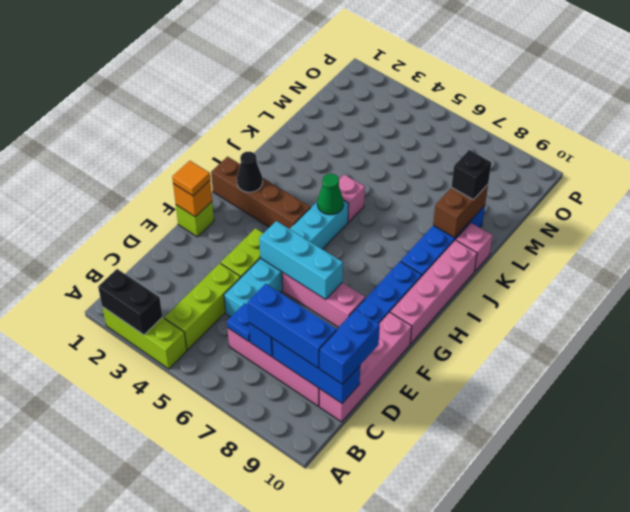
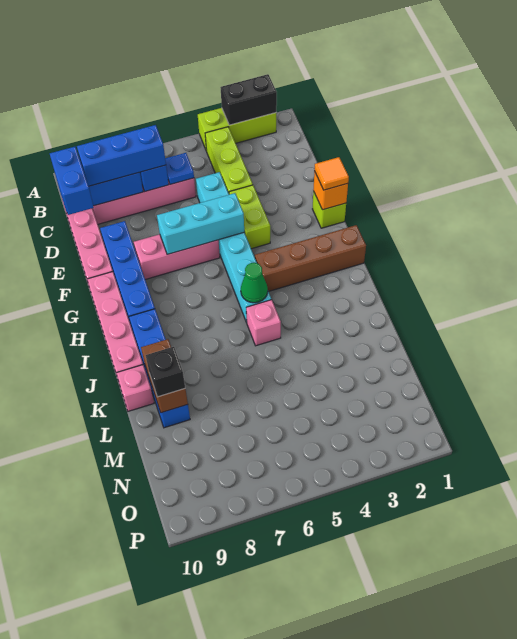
black 1x1 cone [237,152,263,192] -> none

